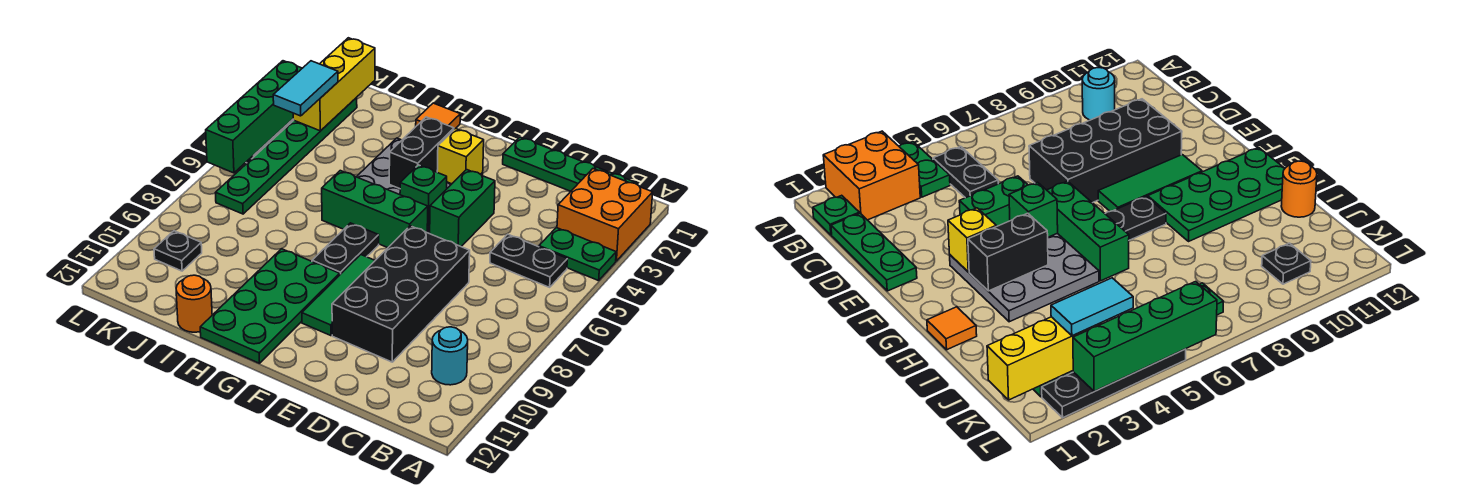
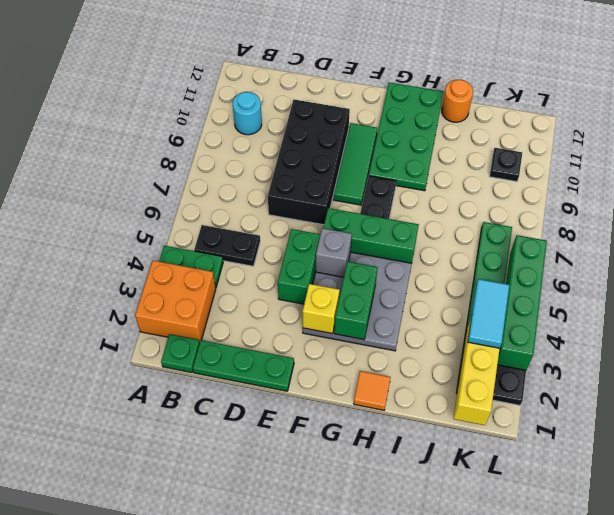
green 1x1 brick [400,165,447,227] -> grey 1x1 brick [316,228,352,277]
black 1x2 brick [389,117,454,189] -> green 1x2 brick [334,262,378,340]

